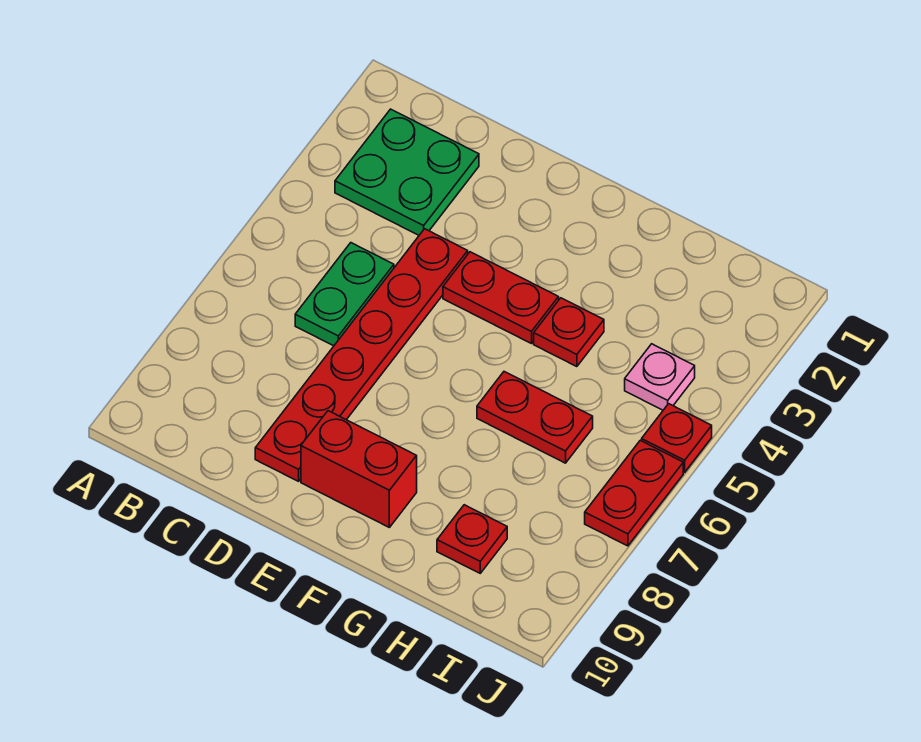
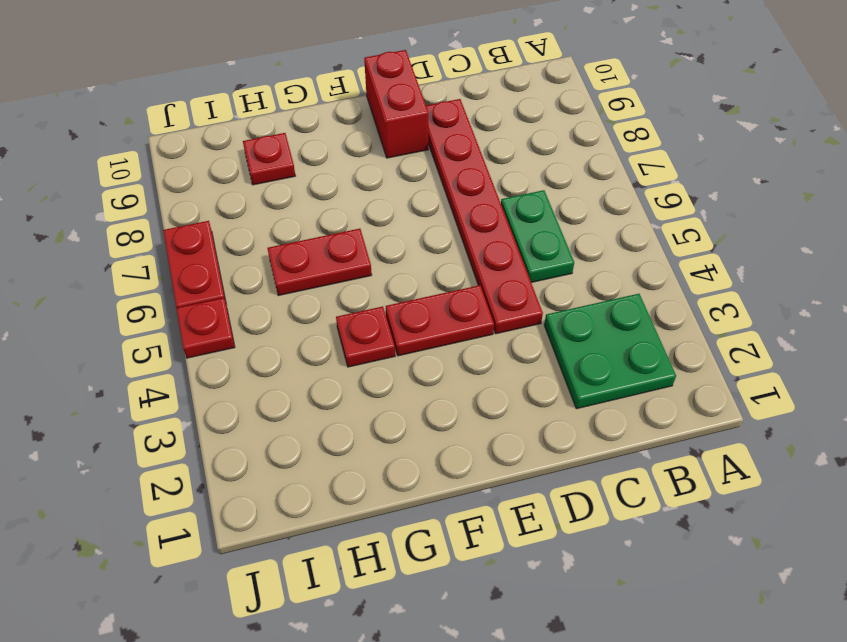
red 1x2 brick [301,411,417,527] -> red 1x2 brick turned to [364,50,428,158]
pink 1x1 plate [625,344,695,410] -> none

